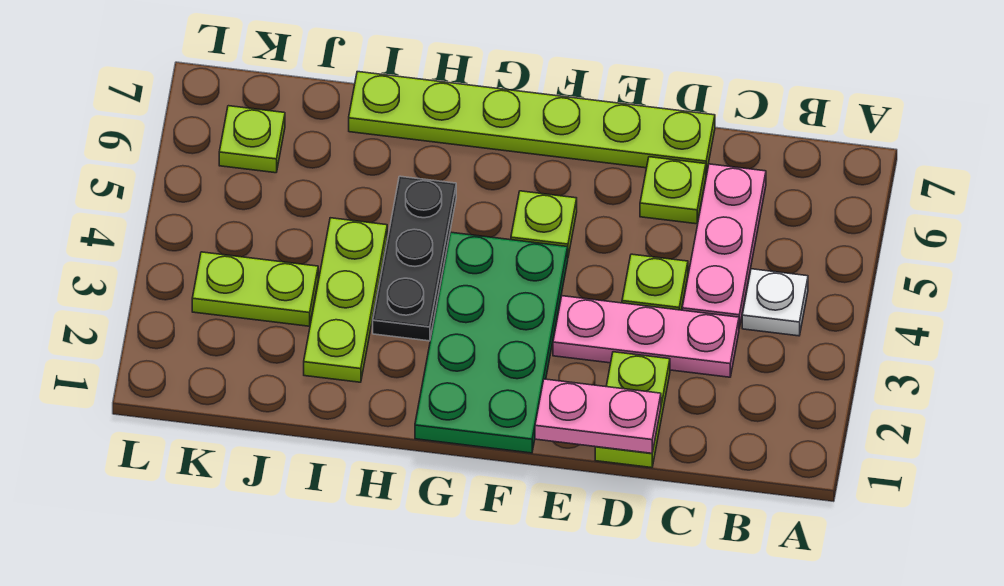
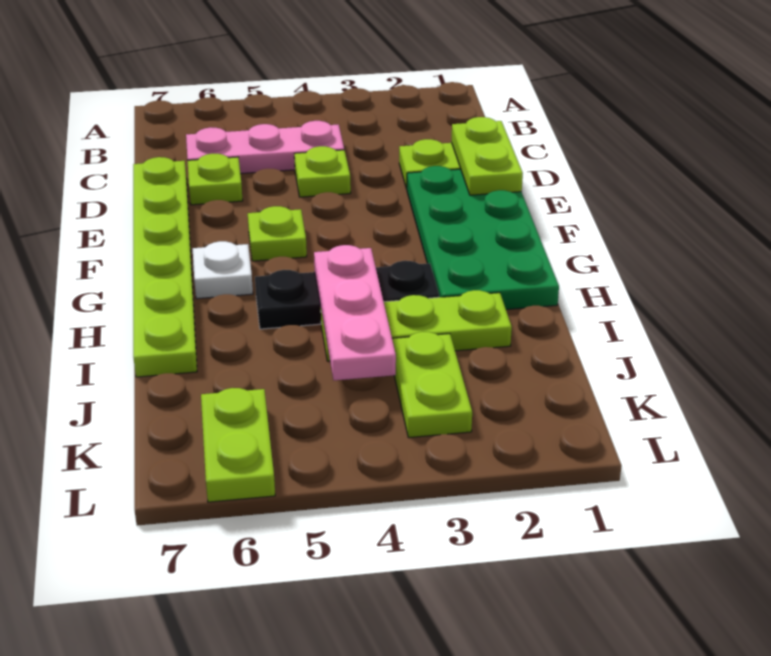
white 1x1 plate [742,269,808,336] -> white 1x1 plate moved to [193,241,253,299]
pink 1x3 plate [553,296,739,377] -> pink 1x3 plate moved to [314,245,396,380]
pink 1x2 plate [535,379,661,453] -> lime 1x2 plate [451,117,523,195]
green 2x4 plate [415,232,568,453] -> green 2x4 plate turned to [407,166,559,309]
lime 1x1 plate [219,106,285,173] -> lime 1x2 plate [201,388,275,502]

